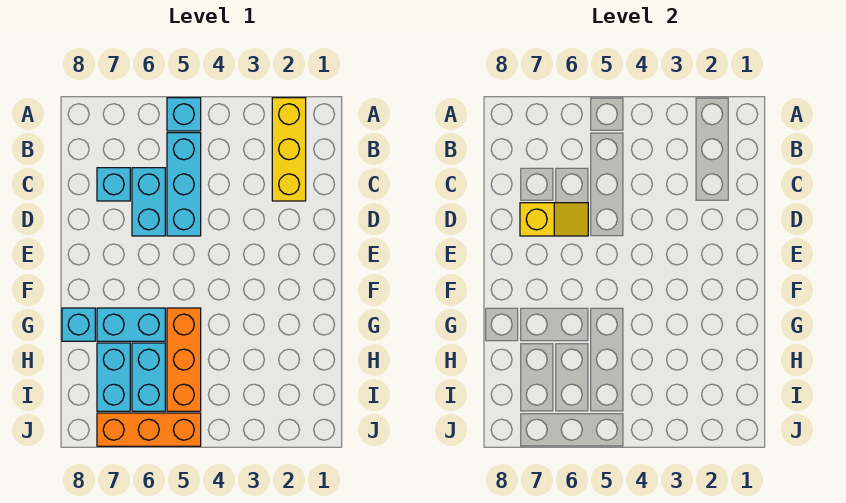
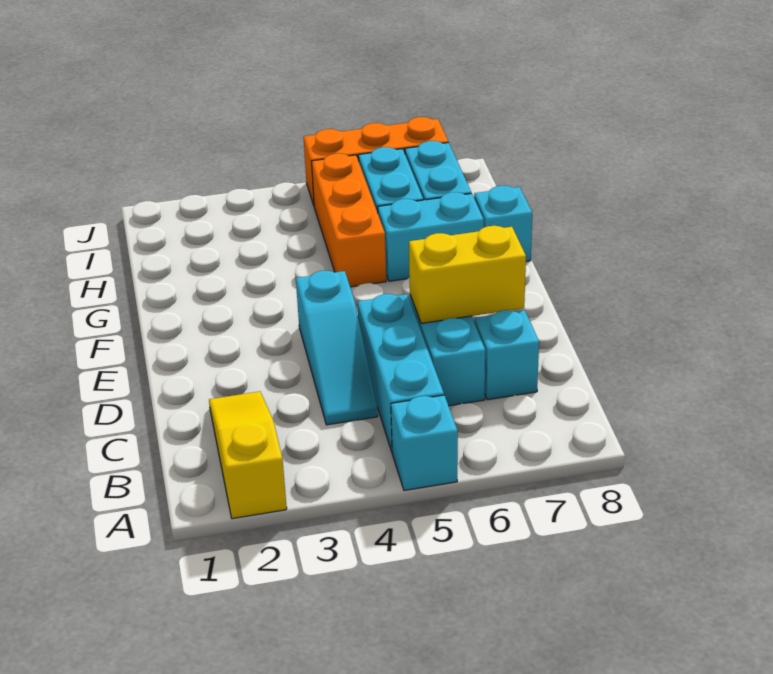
yellow 1x3 brick [272,98,306,201] -> yellow 1x3 slope [209,391,287,519]
none -> cyan 1x3 slope [296,271,378,425]
yellow 1x2 slope [520,203,588,236] -> yellow 1x2 brick [409,226,526,324]

